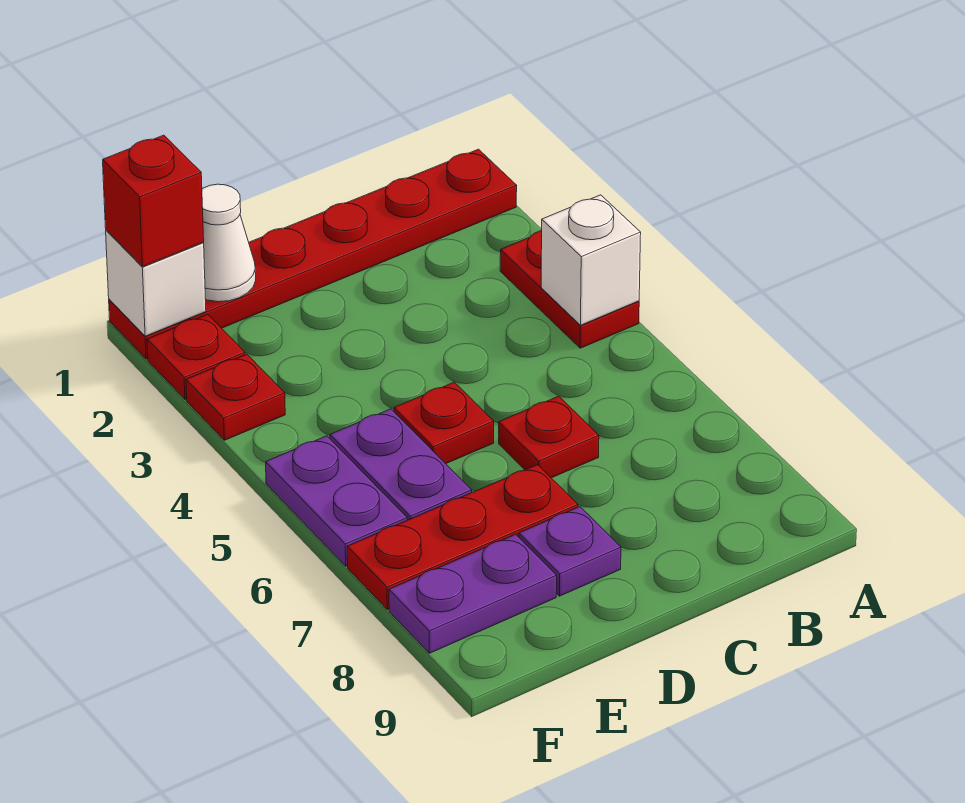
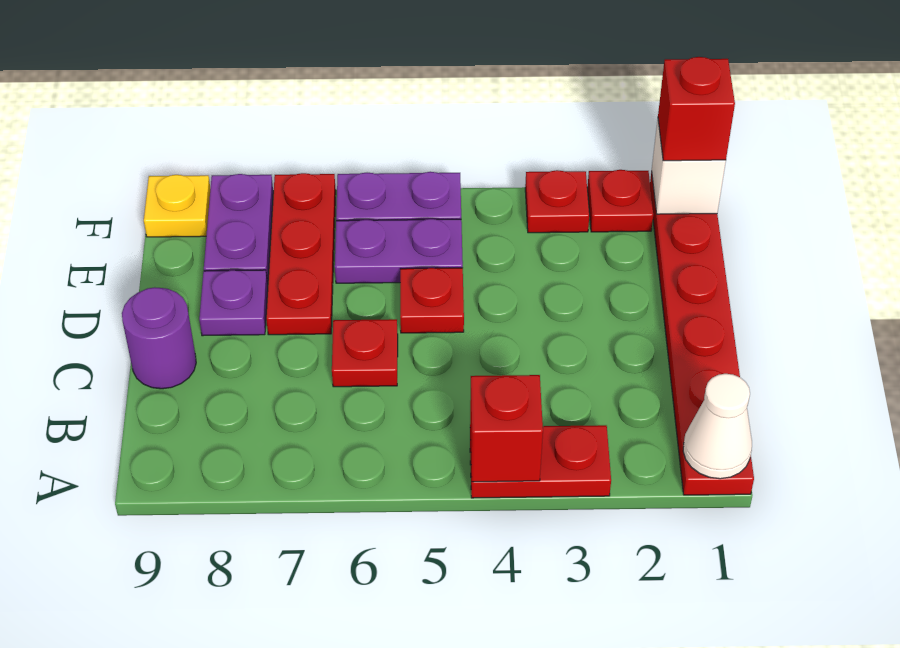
white 1x1 brick [541,195,641,325] -> red 1x1 brick [470,375,543,482]
none -> purple 1x1 round brick [122,287,196,389]
white 1x1 cone [202,184,256,302] -> white 1x1 cone moved to [683,374,752,479]
none -> yellow 1x1 plate [144,175,210,237]

